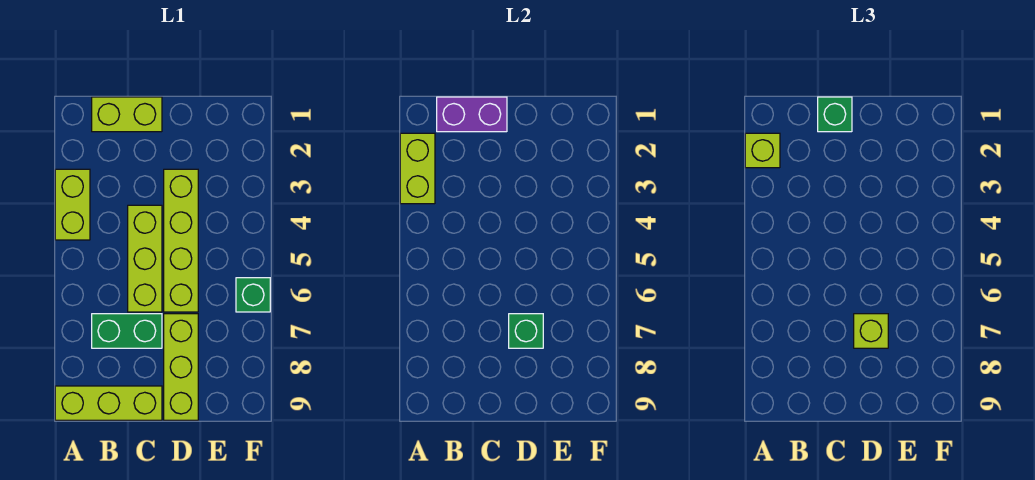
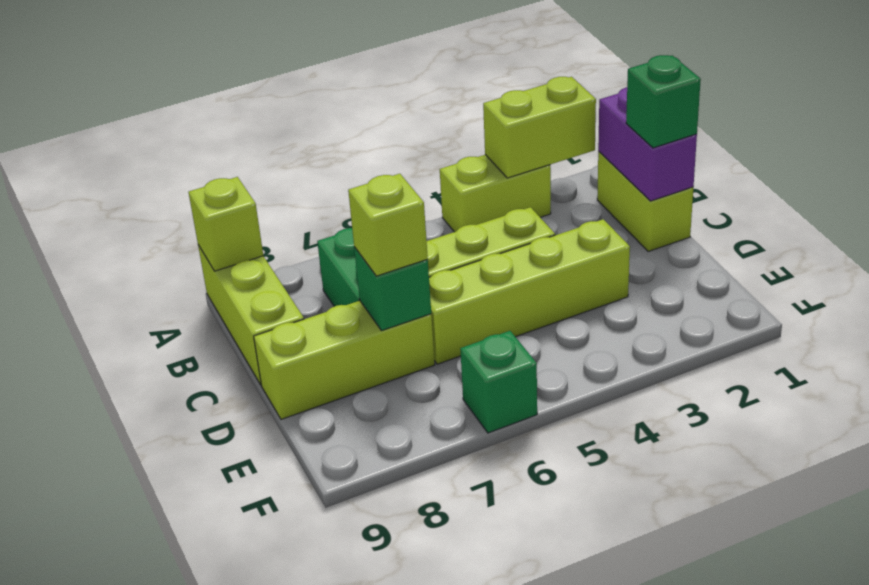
lime 1x1 brick [745,133,780,168] -> lime 1x1 brick moved to [188,177,263,271]

